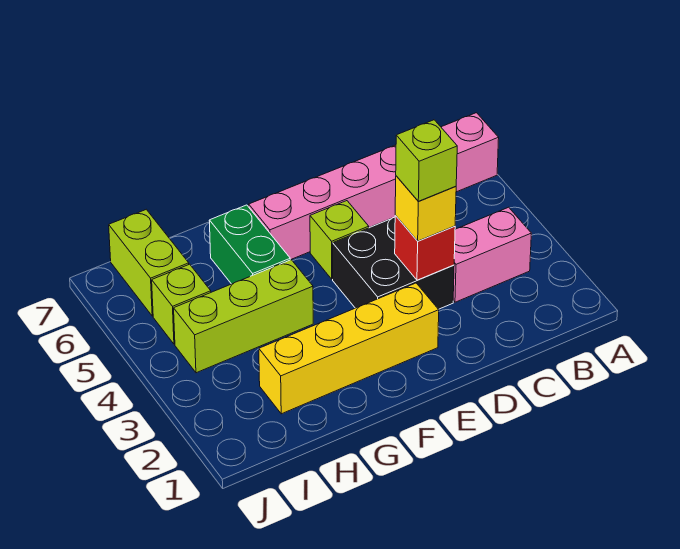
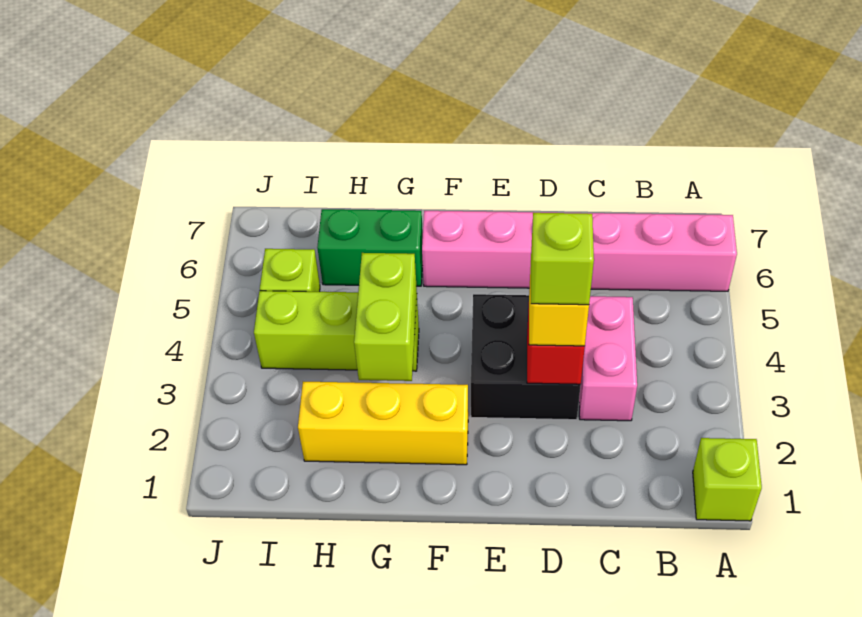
pink 1x2 brick [453,207,531,302] -> pink 1x2 brick turned to [579,296,637,421]
yellow 1x4 brick [259,283,439,414] -> yellow 1x3 brick [298,382,468,465]
lime 1x1 brick [310,201,369,279] -> lime 1x1 brick moved to [693,438,762,521]
green 1x2 brick [209,205,290,284] -> green 1x2 brick turned to [317,209,423,286]
lime 1x2 brick [109,209,189,316] -> lime 1x2 brick moved to [354,253,417,381]

